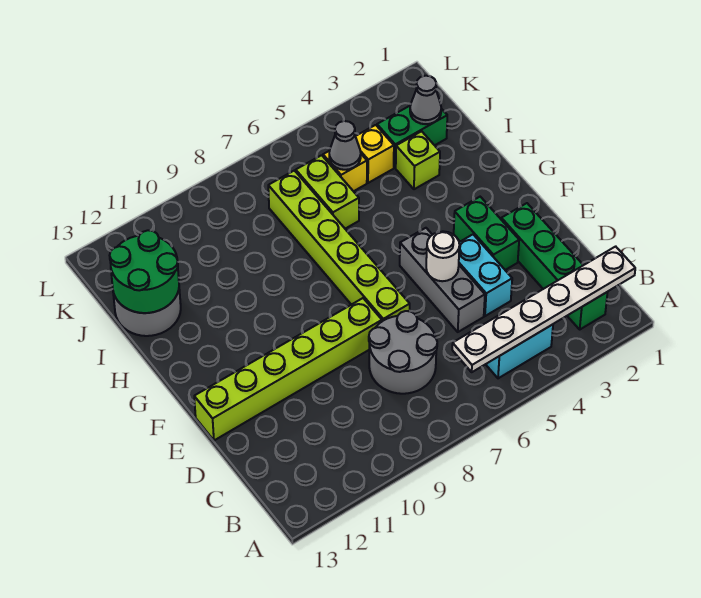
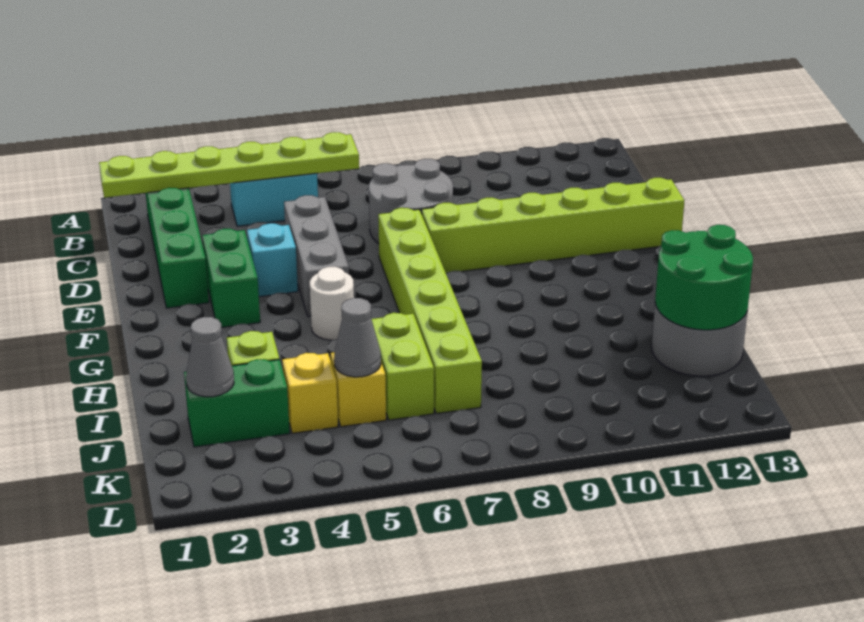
white 1x6 plate [452,246,635,372] -> lime 1x6 plate [99,132,359,198]
cyan 1x2 brick [459,235,512,316] -> cyan 1x1 brick [247,223,298,297]
white 1x1 round brick [426,231,459,281] -> white 1x1 round brick moved to [310,267,354,340]

